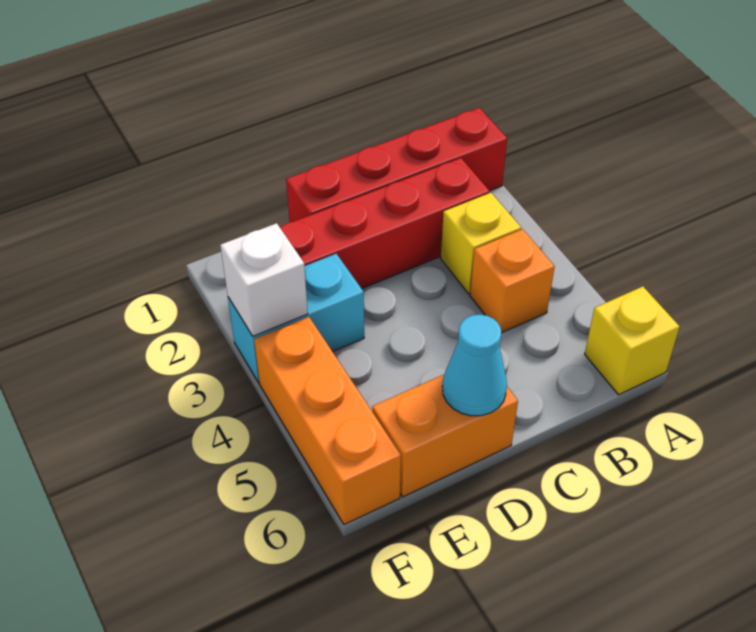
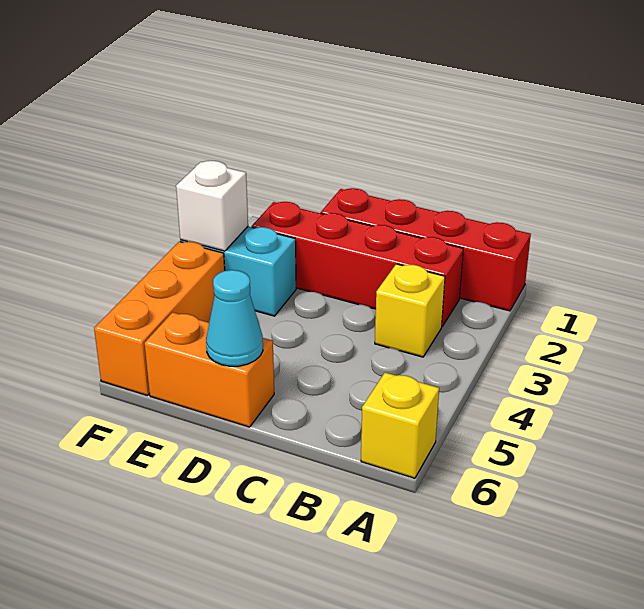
orange 1x1 brick [470,229,555,333] -> none

